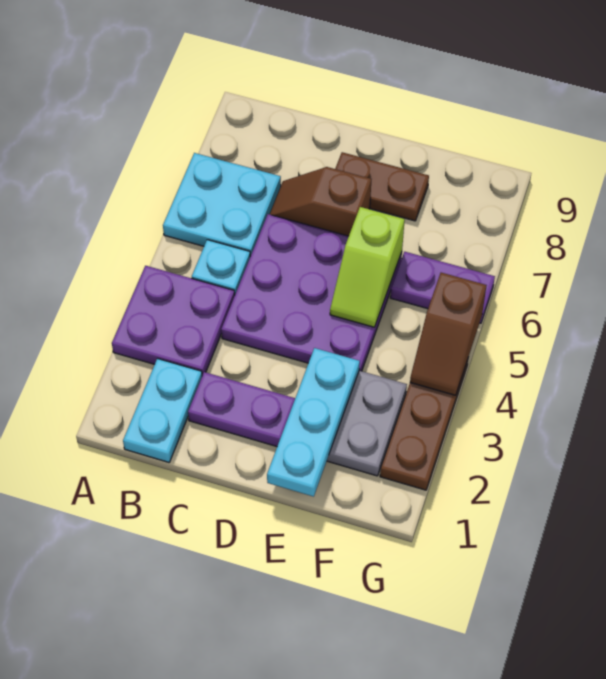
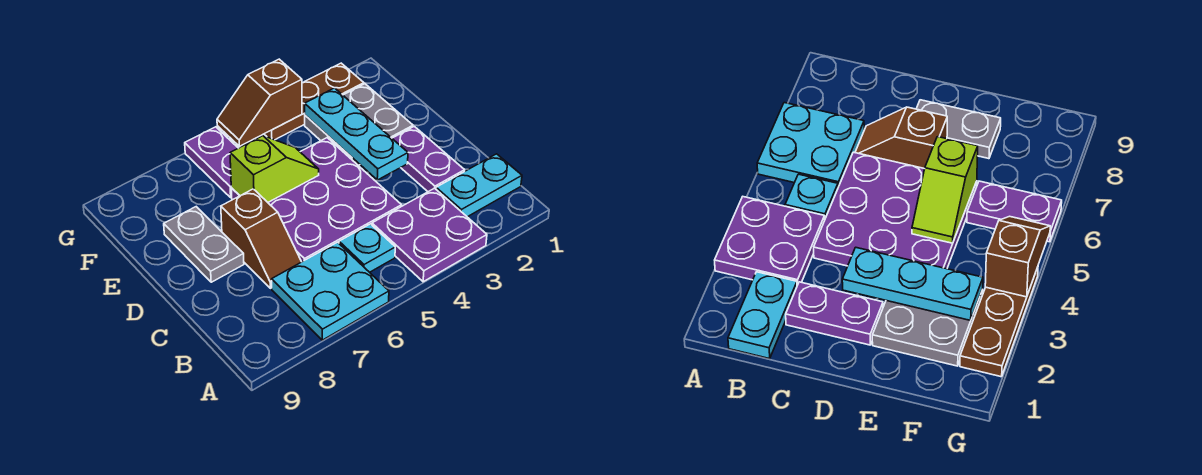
brown 1x2 plate [335,152,429,221] -> grey 1x2 plate [164,207,244,282]
cyan 1x3 plate [267,348,360,497] -> cyan 1x3 plate turned to [305,88,408,180]
brown 1x2 slope [410,273,487,395] -> brown 1x2 slope turned to [217,59,302,146]

